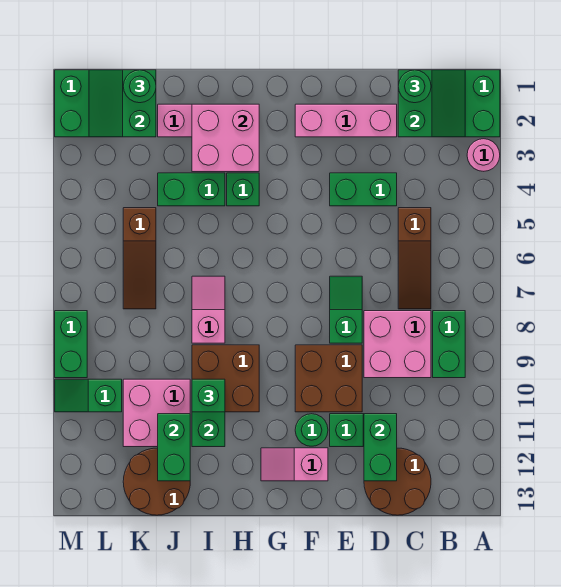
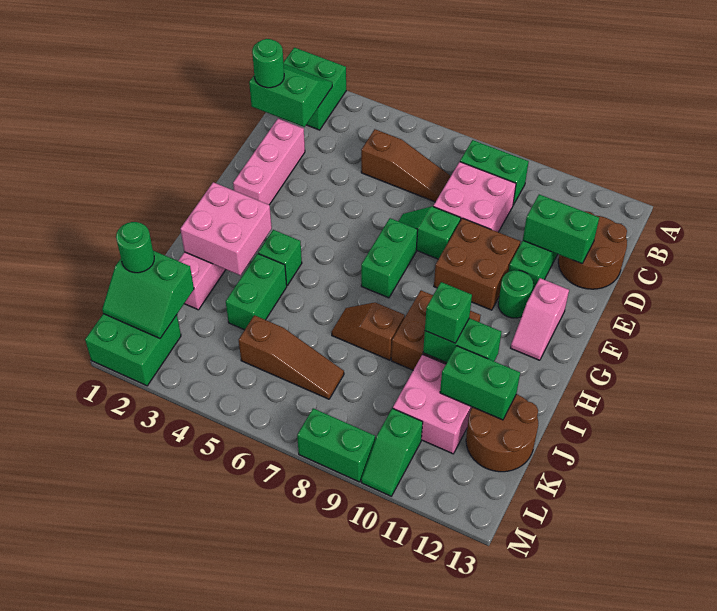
pink 1x1 round brick [467,139,500,171] -> none
green 1x2 brick [330,173,397,206] -> green 1x2 brick moved to [361,218,418,298]
pink 1x2 slope [192,276,225,343] -> brown 1x2 slope [332,302,405,360]

